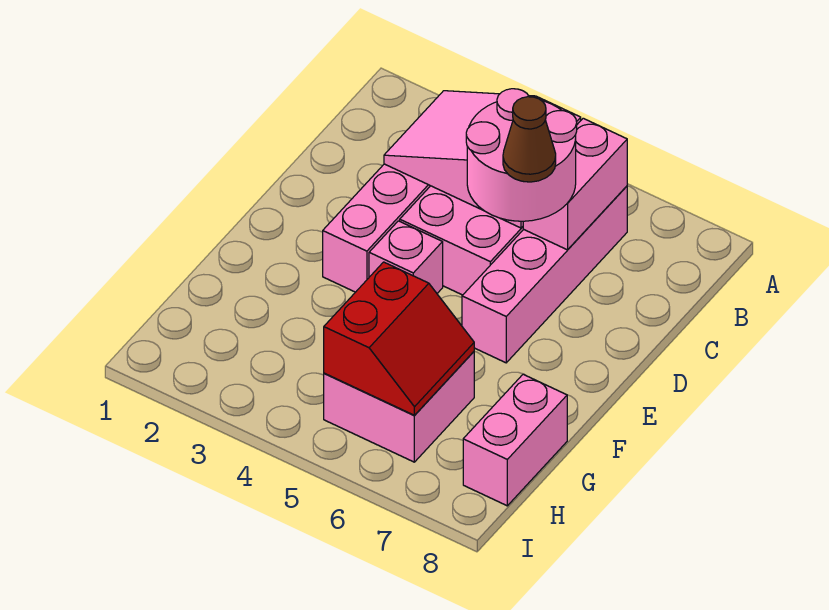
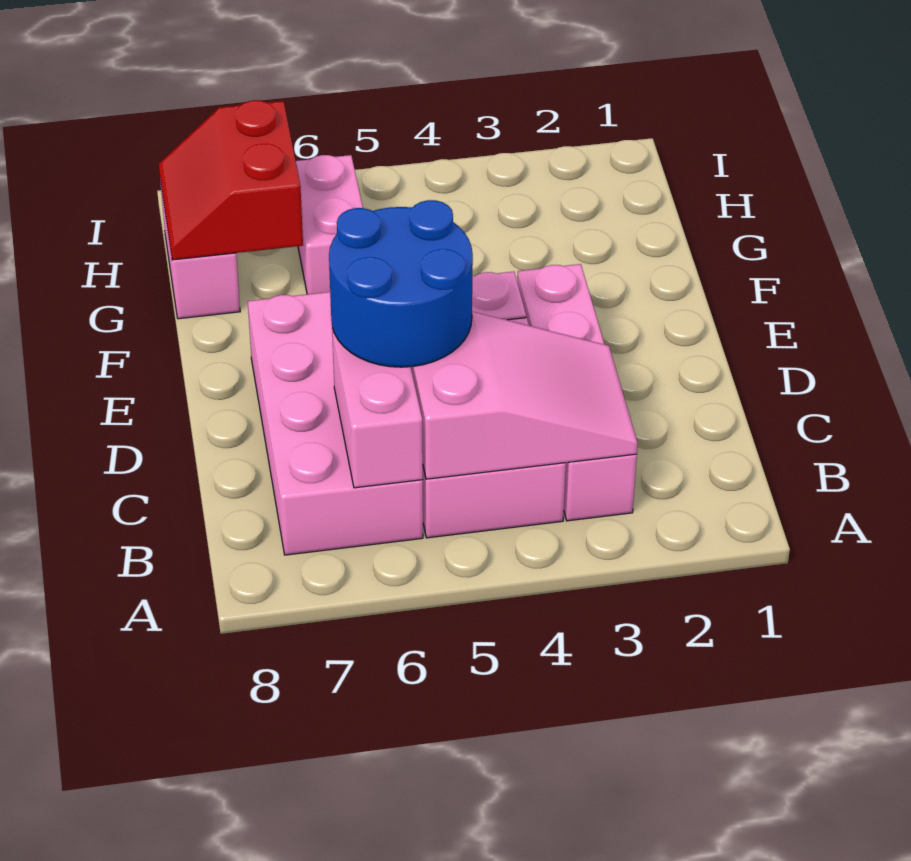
pink 1x4 brick [462,186,627,363] -> pink 2x4 brick [248,292,423,555]
pink 2x2 round brick [466,89,577,221] -> blue 2x2 round brick [329,200,473,367]
brown 1x1 cone [503,97,556,182] -> none
pink 2x2 brick [324,352,474,462] -> pink 1x2 brick [296,155,363,294]
red 2x2 slope [324,262,474,415] -> red 2x2 slope moved to [159,100,303,260]

